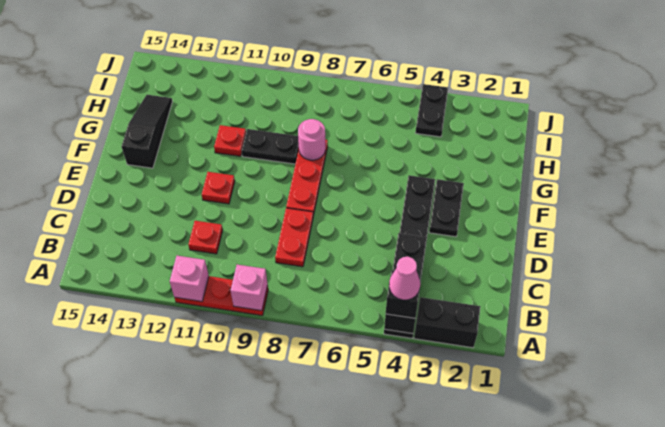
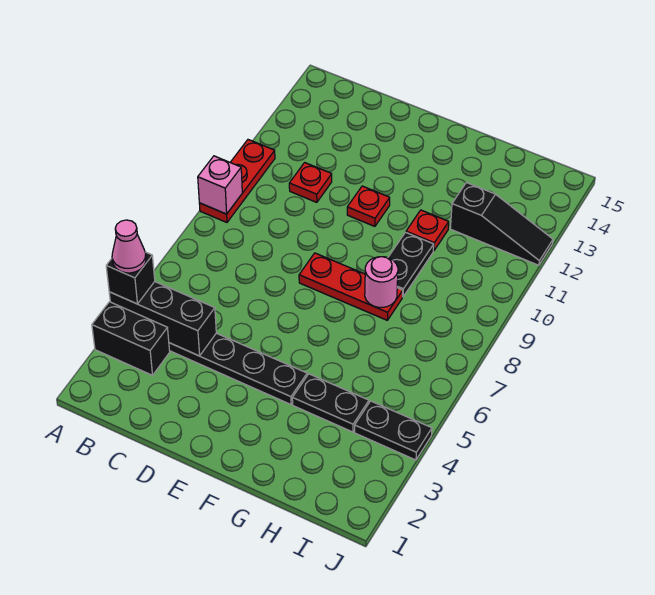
black 1x2 brick [414,297,480,348] -> black 1x2 brick turned to [92,302,170,375]
pink 1x1 brick [170,256,209,301] -> none
red 1x2 plate [275,208,313,267] -> none
black 1x2 plate [429,179,464,237] -> black 1x2 plate moved to [292,374,369,432]
black 1x3 slope [122,95,172,168] -> black 1x3 slope moved to [450,183,553,265]

